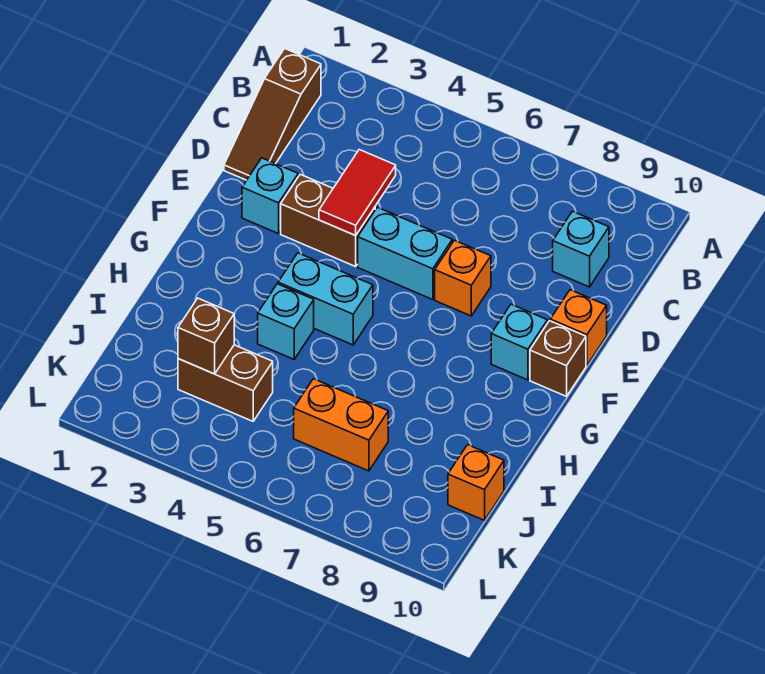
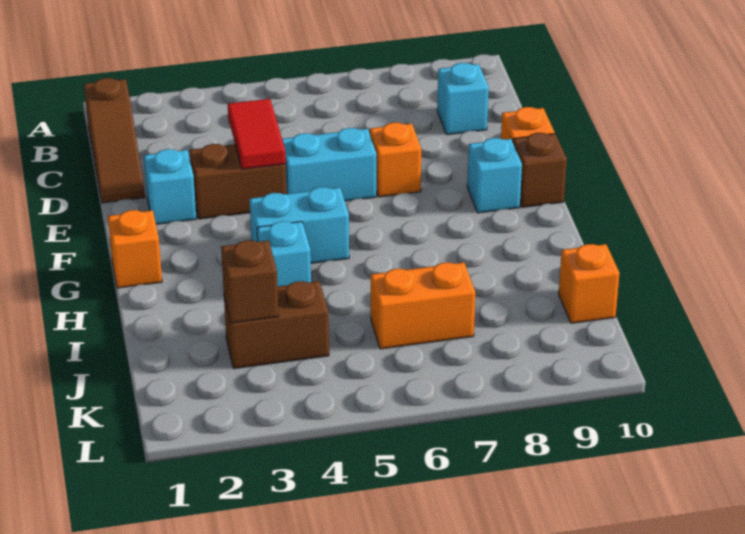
none -> orange 1x1 brick [108,210,162,288]

